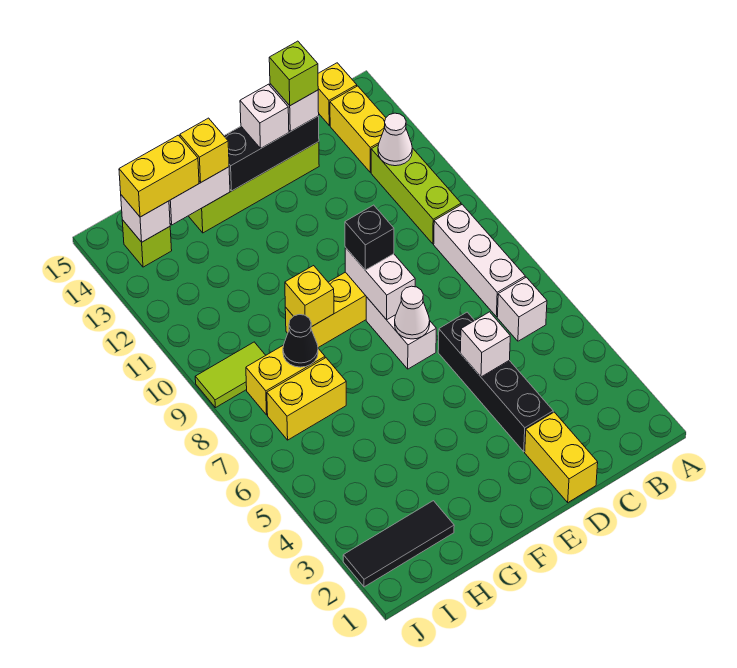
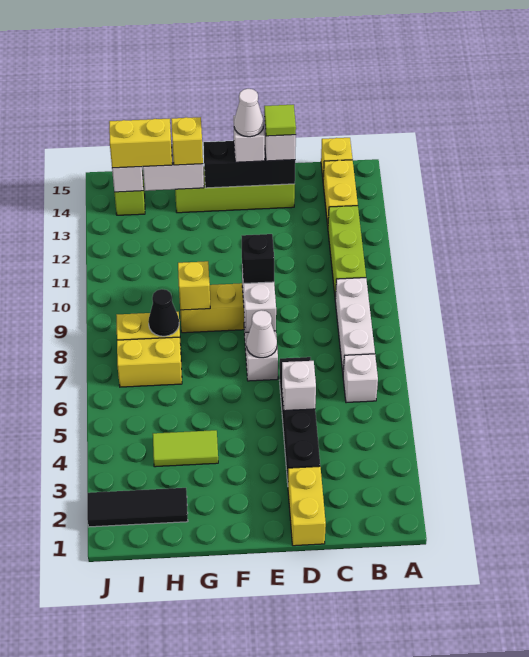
white 1x1 cone [378,113,412,166] -> white 1x1 cone moved to [234,89,264,137]
lime 1x1 brick [269,41,318,106] -> lime 1x1 tile [264,105,296,136]
lime 1x2 tile [195,342,266,408] -> lime 1x2 tile moved to [153,430,218,467]

